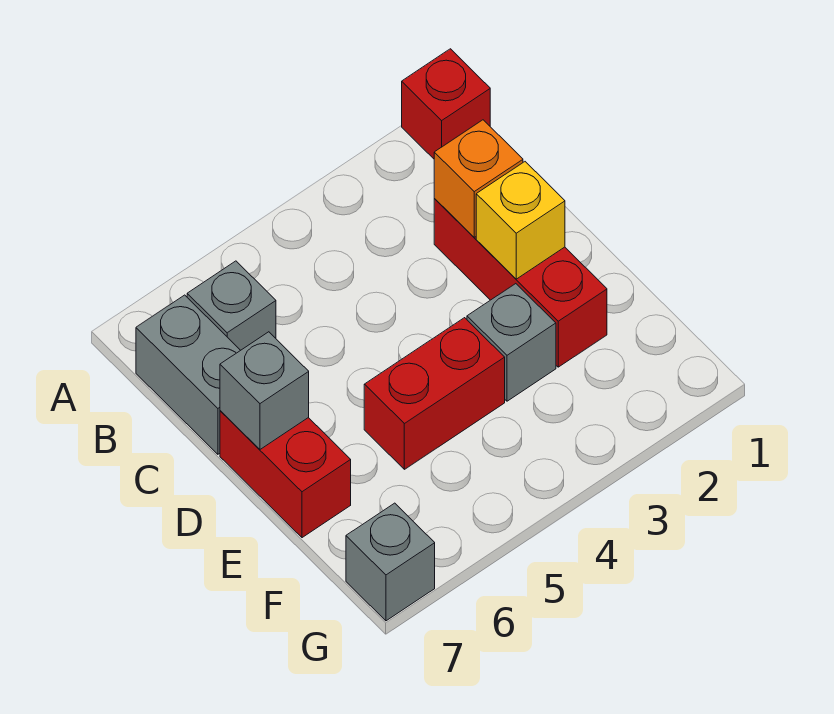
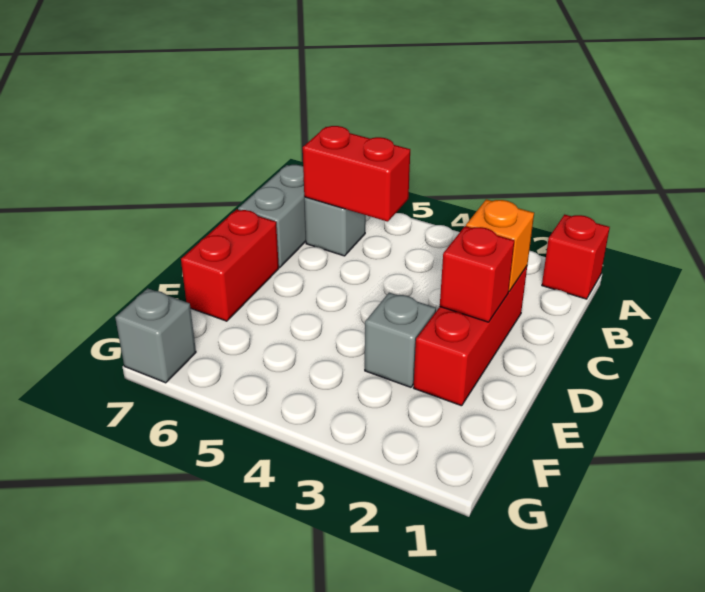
yellow 1x1 brick [476,162,565,279] -> red 1x1 brick [440,226,514,322]
grey 1x1 brick [220,332,309,449] -> none
red 1x2 brick [364,318,505,469] -> red 1x2 brick moved to [303,126,410,222]

